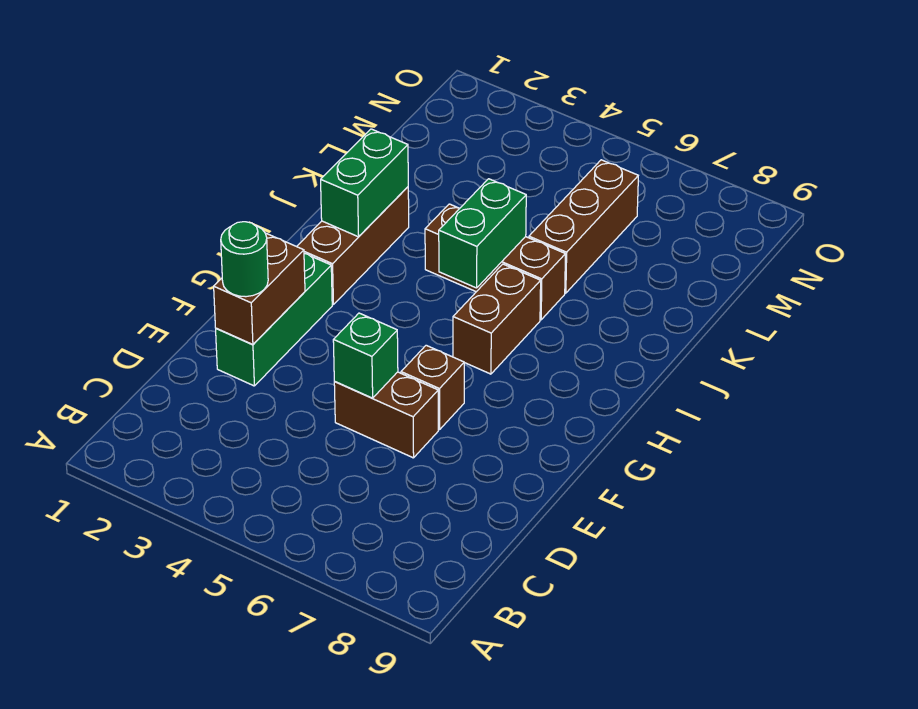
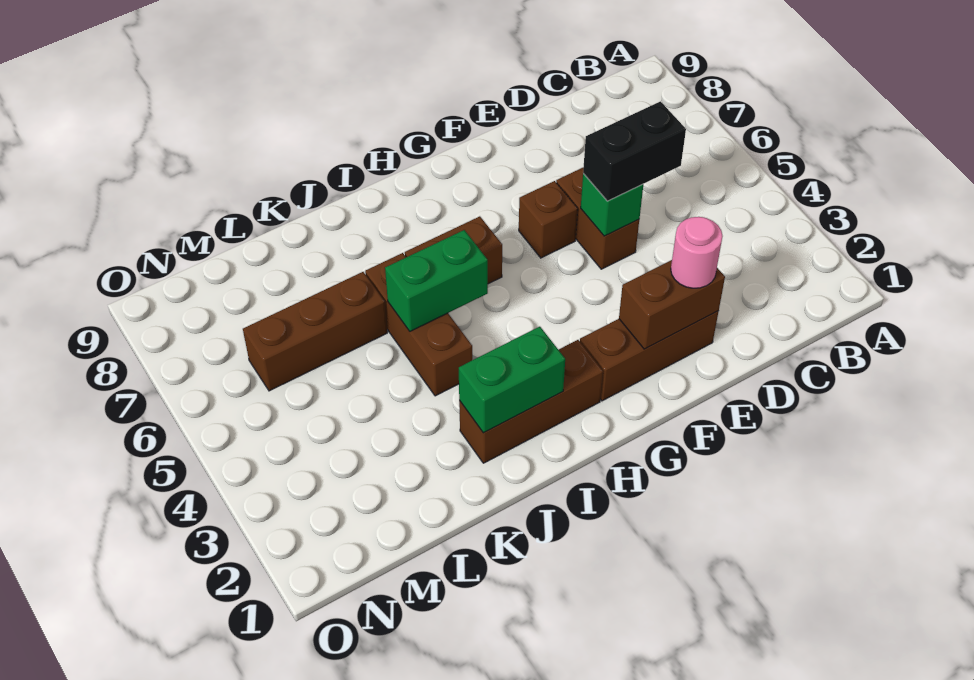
none -> black 1x2 brick [583,101,686,201]
green 1x3 brick [216,254,332,386] -> brown 1x3 brick [580,311,719,401]
green 1x1 round brick [221,222,268,297] -> pink 1x1 round brick [671,217,723,288]

